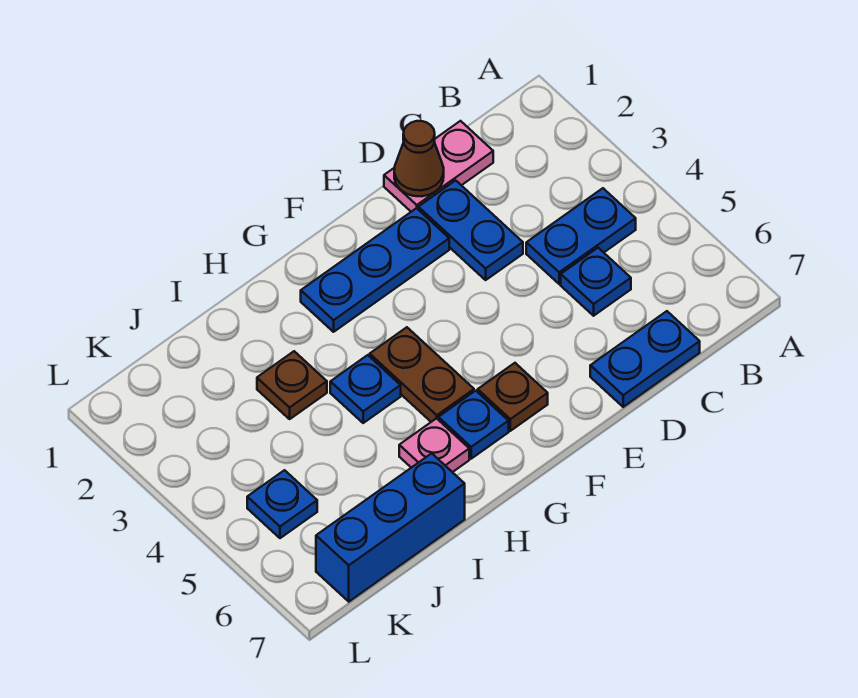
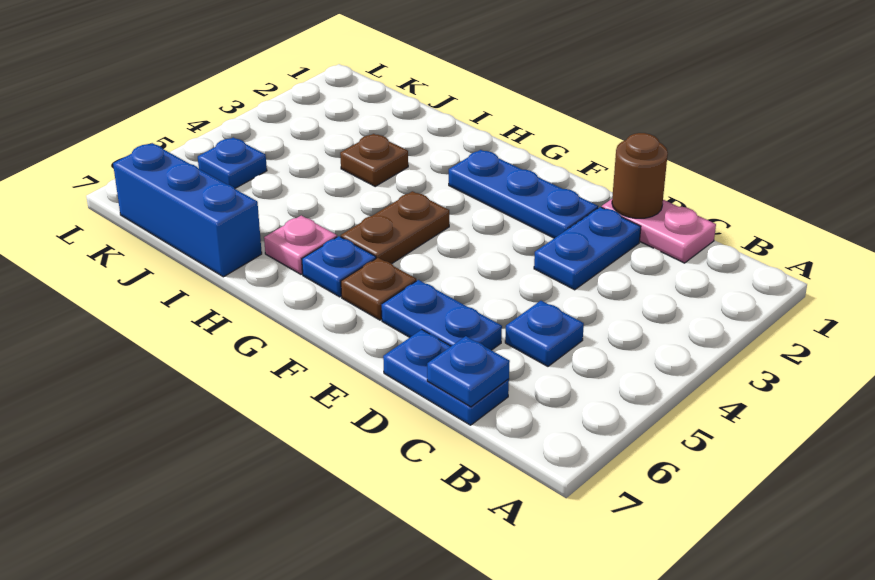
blue 1x2 plate [526,188,636,284] -> blue 1x2 plate moved to [382,280,502,350]
brown 1x1 cone [394,121,444,196] -> brown 1x1 round brick [612,133,668,218]
blue 1x1 plate [330,355,401,423] -> blue 1x1 plate moved to [427,336,510,407]

